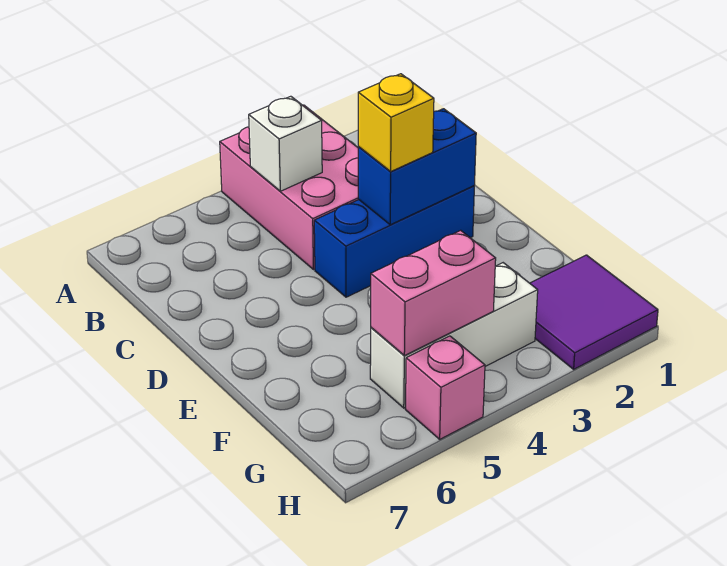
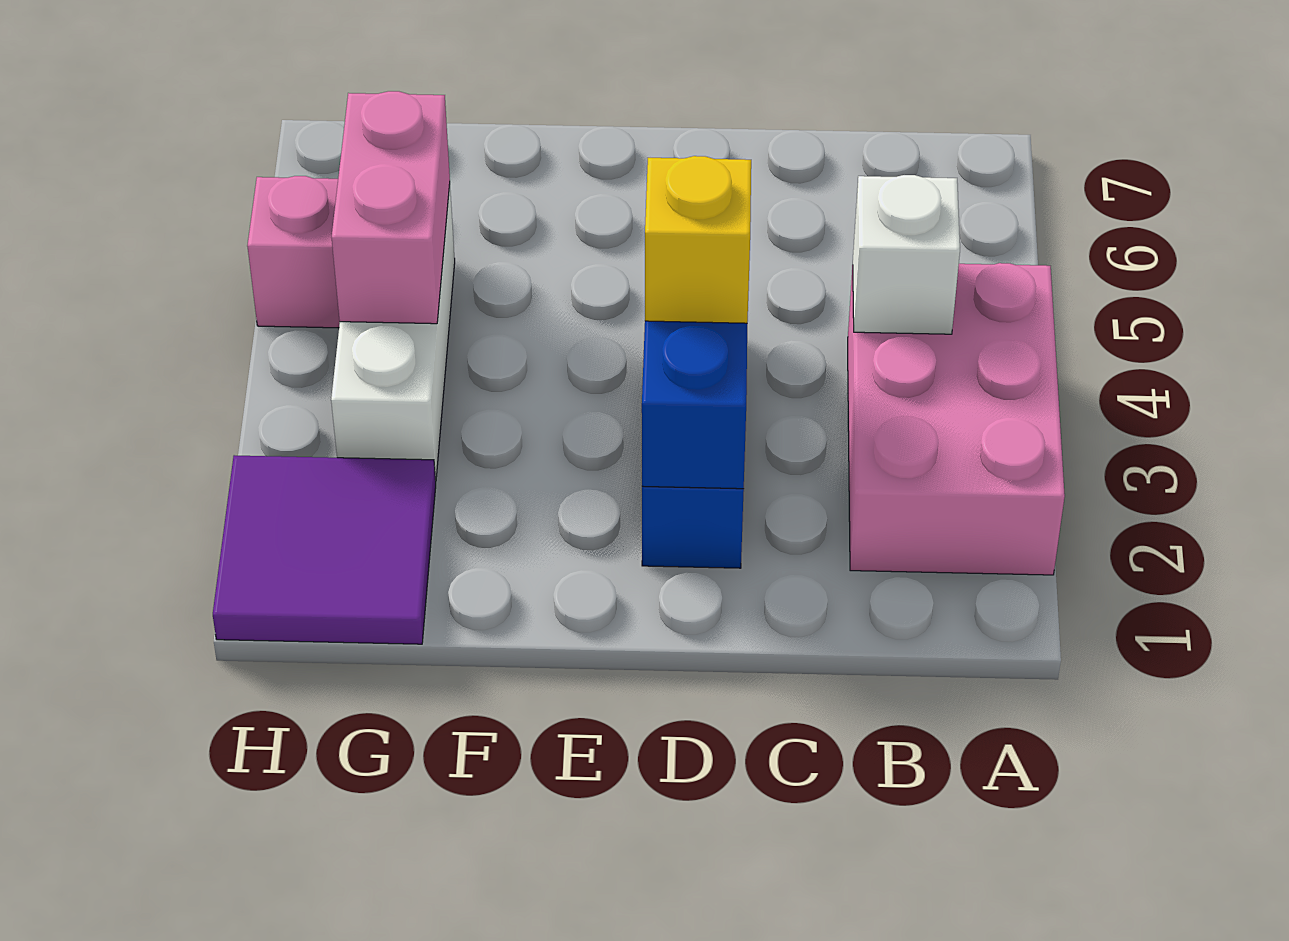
pink 2x3 brick [220,105,359,270] -> pink 2x3 brick turned to [848,263,1065,575]

